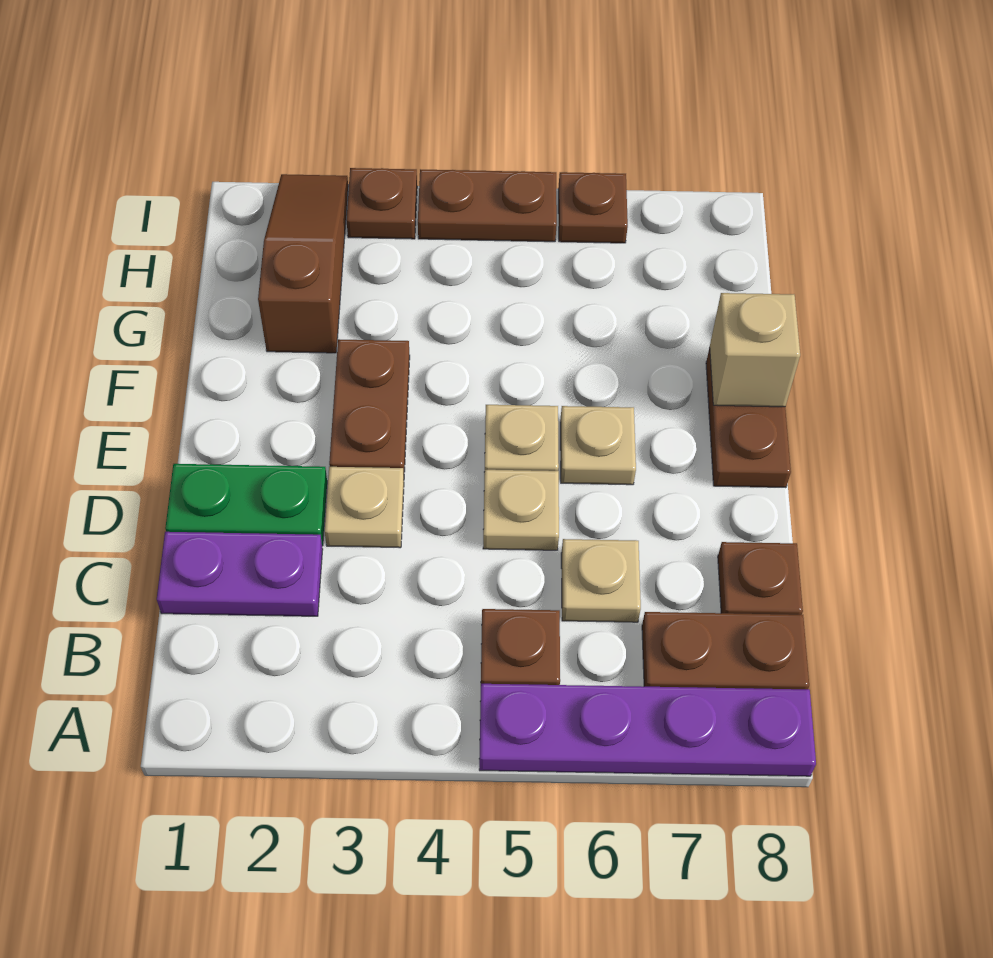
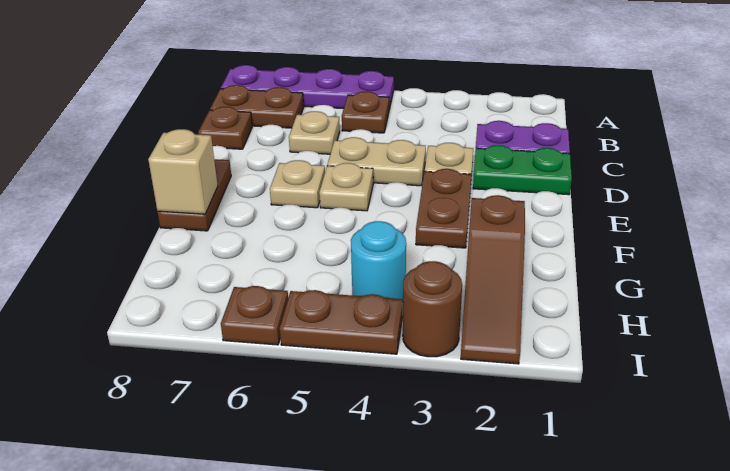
tan 1x1 plate [483,470,559,550] -> tan 1x2 plate [327,137,426,186]
none -> cyan 1x1 round brick [351,221,406,299]
brown 1x1 plate [346,168,417,239] -> brown 1x1 round brick [403,261,462,357]

